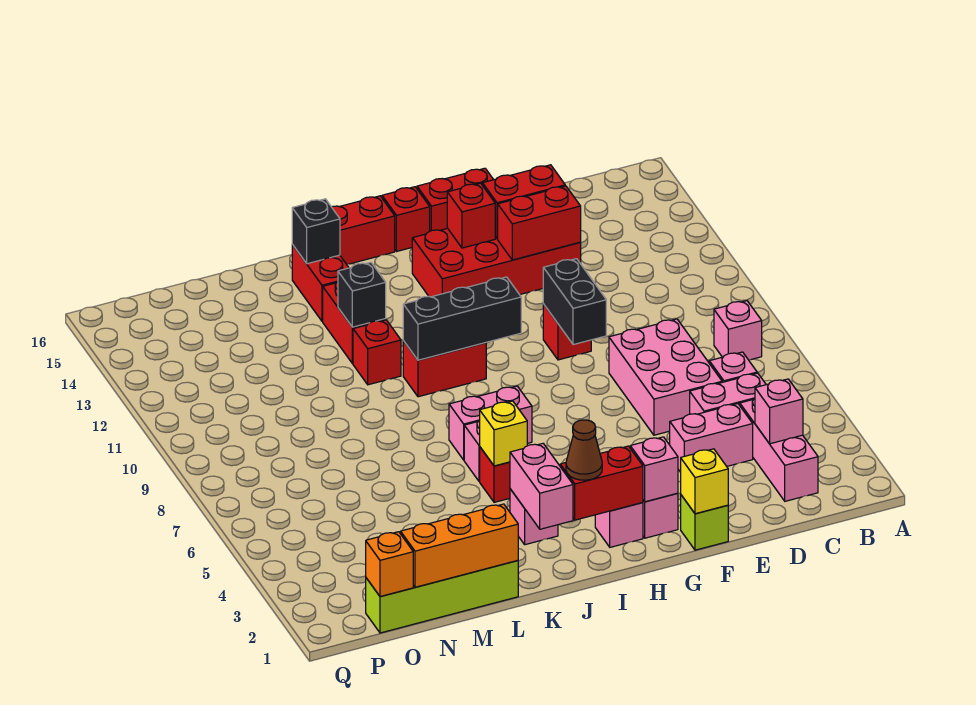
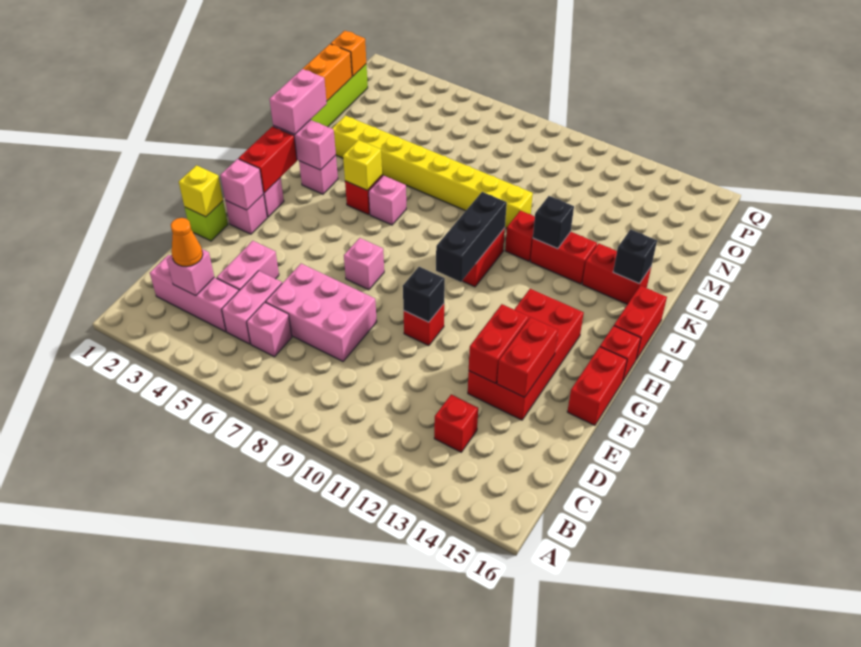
pink 1x1 brick [714,301,762,360] -> pink 1x1 brick moved to [344,238,384,290]
none -> orange 1x1 cone [171,218,203,267]
black 1x2 brick [543,259,606,345] -> black 1x1 brick [403,267,445,322]
red 1x1 brick [447,183,495,248] -> red 1x1 brick moved to [434,394,478,452]
brown 1x1 cone [566,420,602,480] -> none
pink 1x2 brick [449,386,532,460] -> pink 1x2 brick moved to [270,69,327,135]
none -> yellow 1x8 brick [332,116,533,228]

